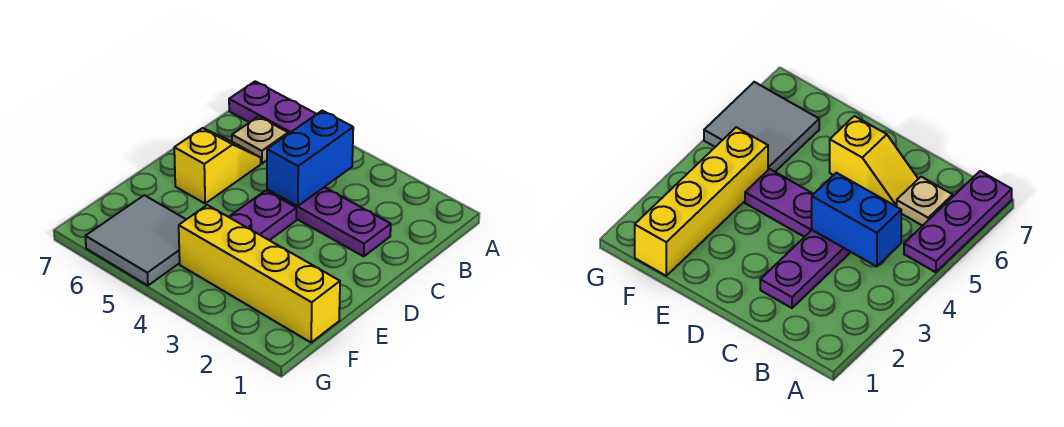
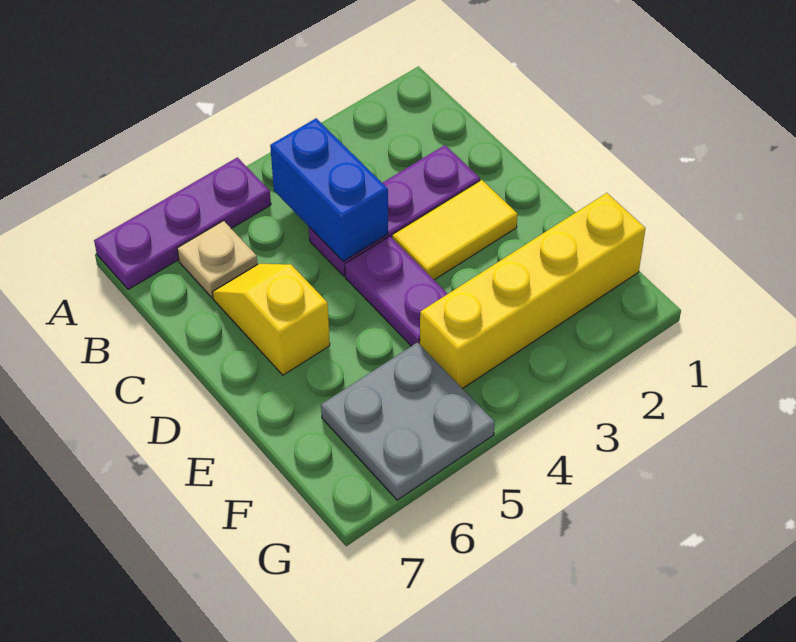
none -> yellow 1x2 tile [392,180,518,280]
grey 2x2 tile [85,195,186,286] -> grey 2x2 plate [321,343,495,500]

